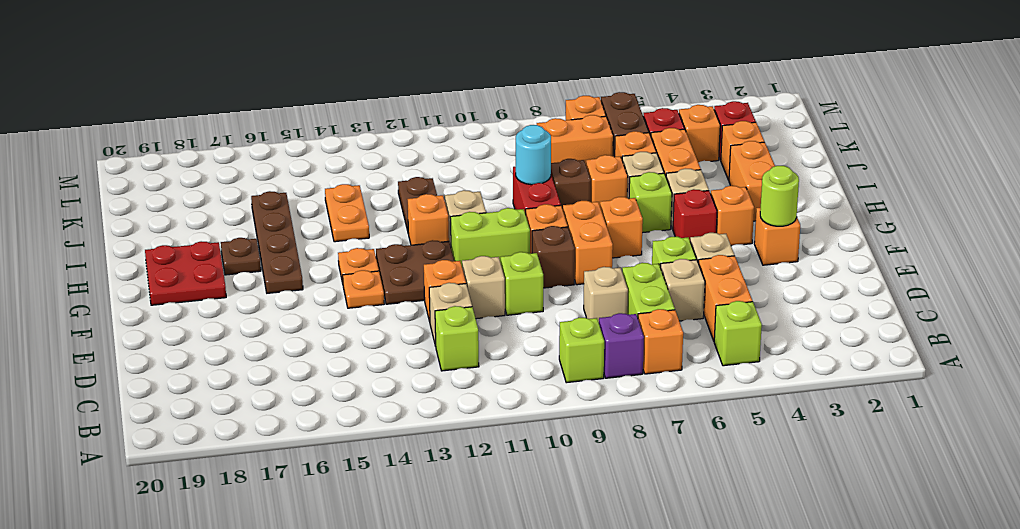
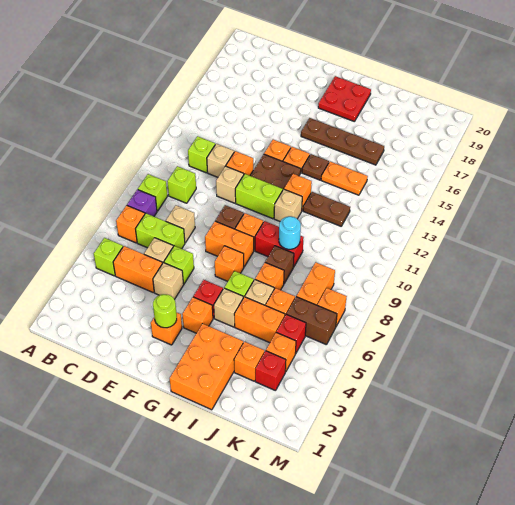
lime 1x1 brick [500,252,543,315] -> lime 1x1 brick moved to [167,166,196,203]
lime 1x2 brick [450,208,530,265] -> lime 1x2 brick turned to [235,174,283,219]
orange 1x2 brick [729,141,775,221] -> orange 2x3 brick [170,324,243,410]
brown 1x1 plate [221,238,261,275] -> brown 1x1 plate moved to [302,154,329,180]

